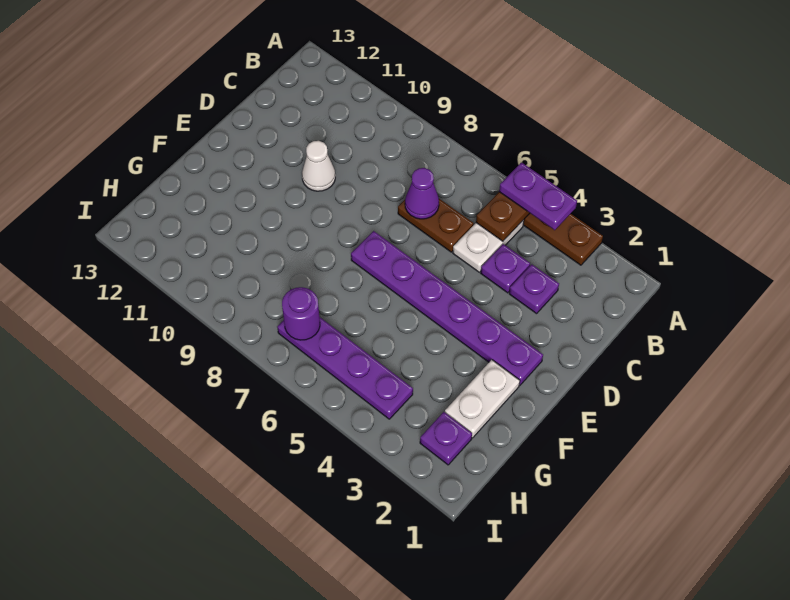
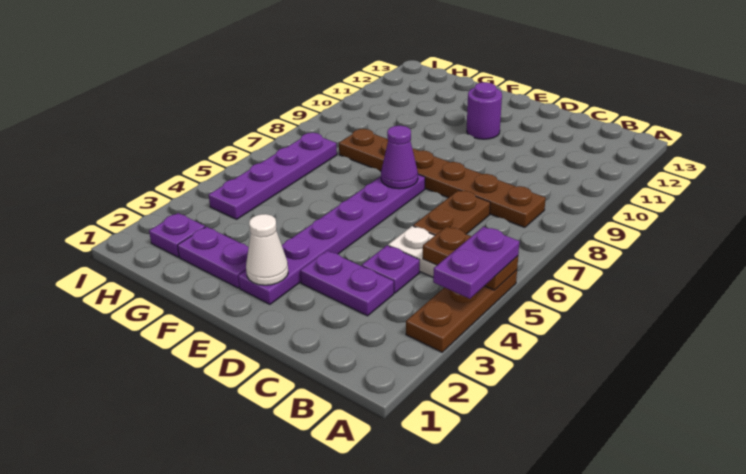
none -> brown 1x6 plate [339,129,546,227]
purple 1x1 plate [509,264,559,314] -> purple 1x2 plate [300,251,394,316]
purple 1x1 cone [405,168,439,219] -> purple 1x1 cone moved to [381,126,418,189]
white 1x1 cone [302,141,335,191] -> white 1x1 cone moved to [246,214,288,285]
white 1x2 plate [445,360,520,438] -> purple 1x2 plate [177,227,249,288]
purple 1x1 round brick [282,287,320,340] -> purple 1x1 round brick moved to [467,82,502,139]

